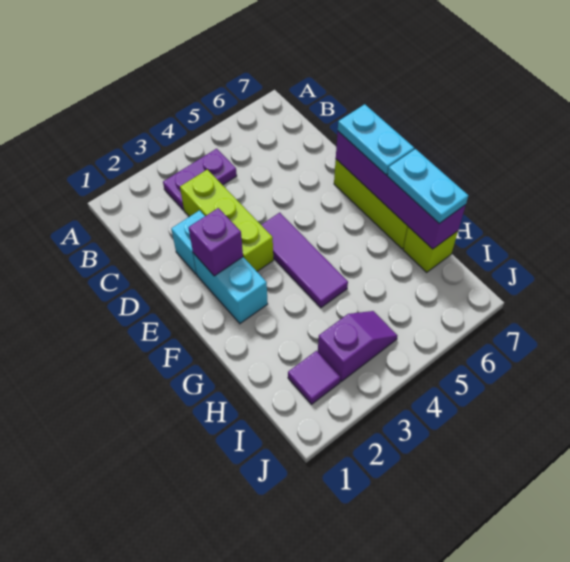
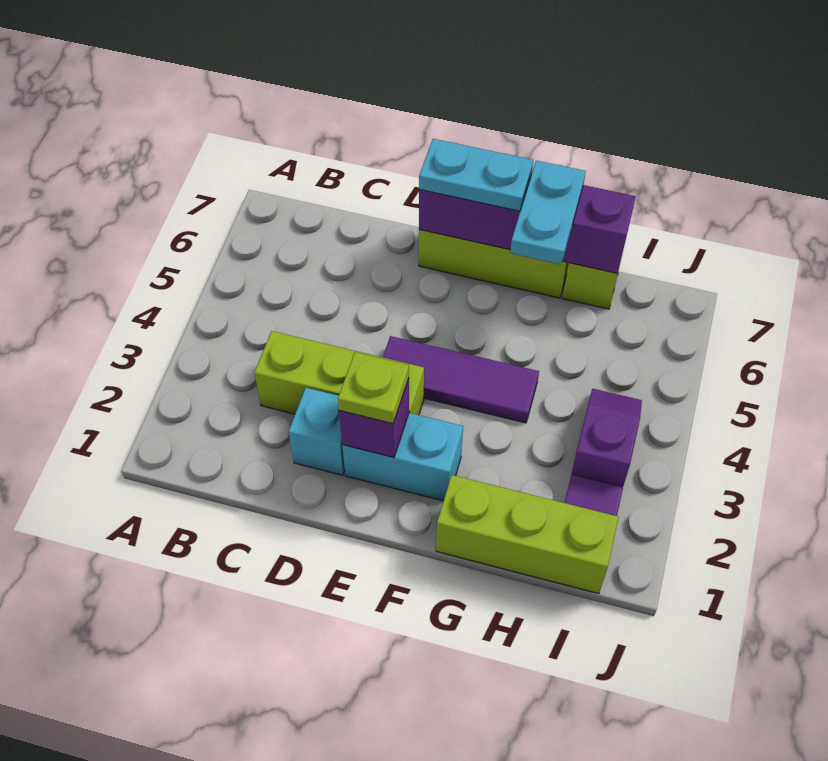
purple 1x2 plate [163,149,237,210] -> none
none -> lime 1x1 plate [338,352,409,423]
none -> lime 1x3 brick [436,475,619,594]
cyan 1x2 plate [387,149,468,223] -> cyan 1x2 plate turned to [510,161,586,264]

